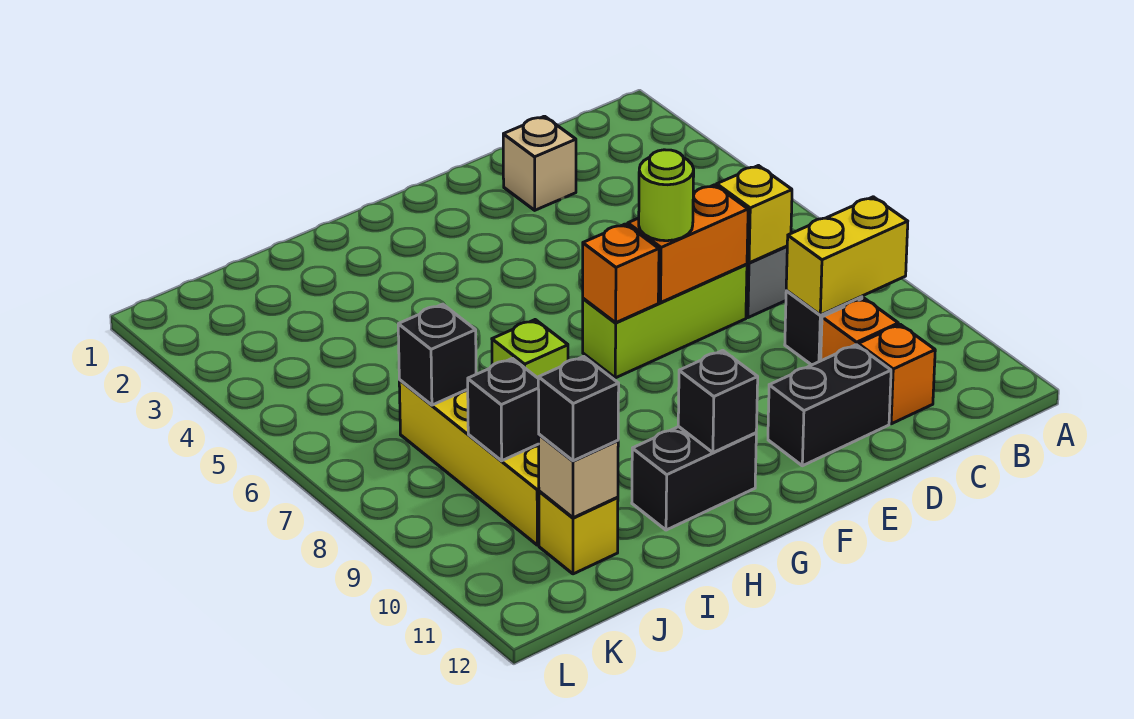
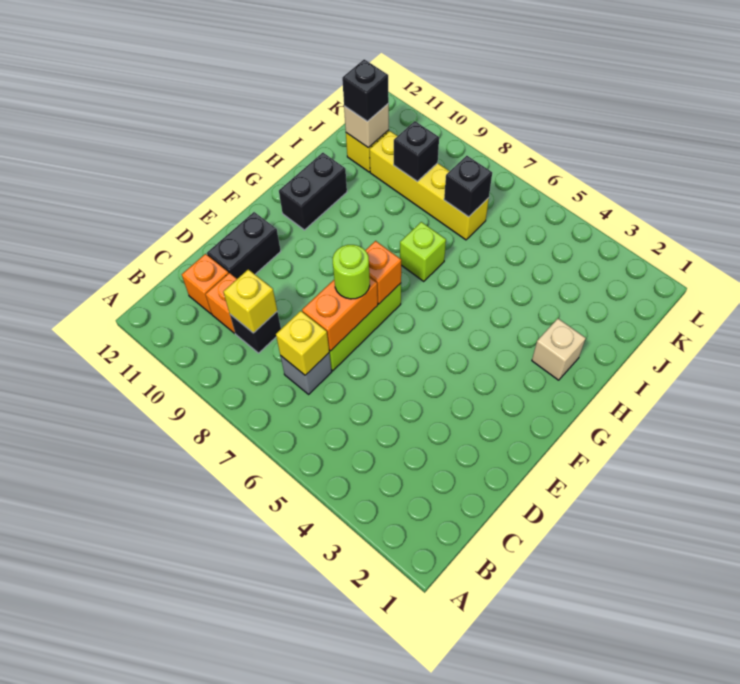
yellow 1x2 brick [786,197,908,315] -> yellow 1x1 brick [223,269,277,333]
tan 1x1 brick [503,116,576,210] -> tan 1x1 brick moved to [532,319,586,380]
black 1x1 brick [678,350,758,452] -> none

